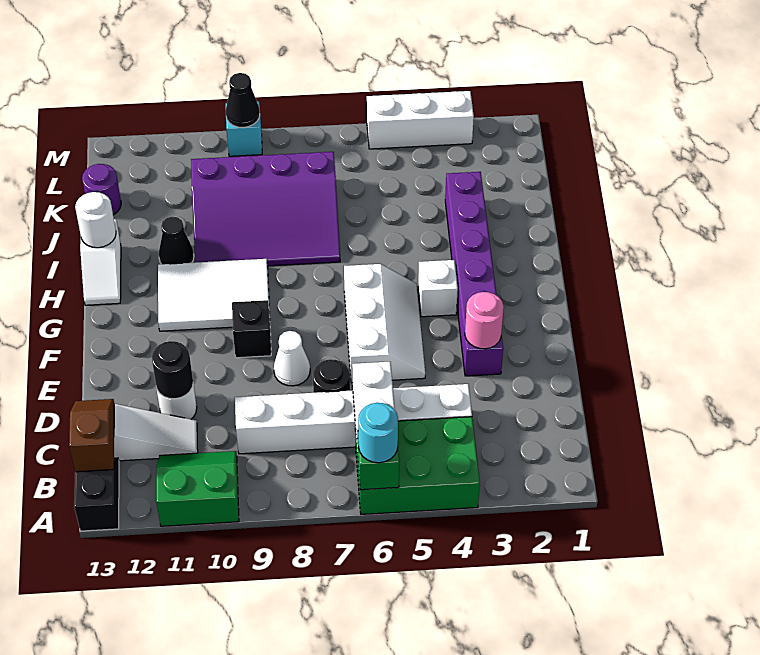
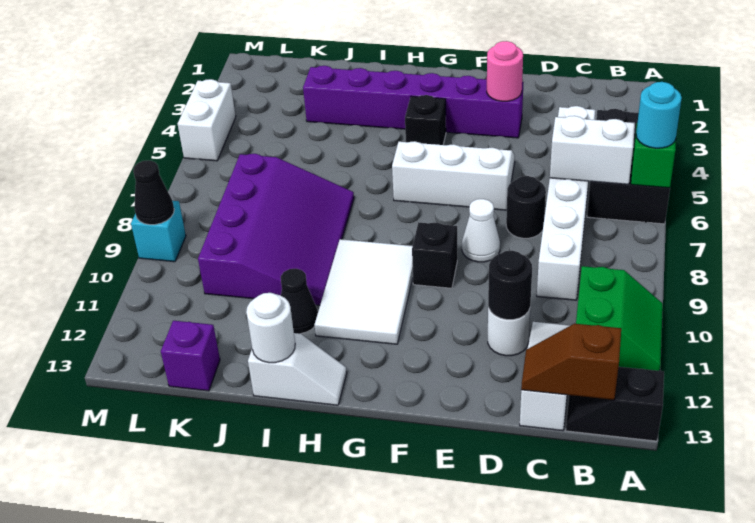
green 2x3 brick [355,417,480,514] -> black 2x3 brick [587,109,670,224]
green 2x2 slope [156,451,239,526] -> green 2x2 slope turned to [576,266,663,371]
white 1x1 brick [418,260,458,317] -> black 1x1 brick [405,95,446,145]
purple 1x1 round brick [82,164,121,215] -> purple 1x1 brick [161,321,220,391]
white 1x3 brick [367,91,474,149] -> white 1x2 brick [178,79,236,161]

